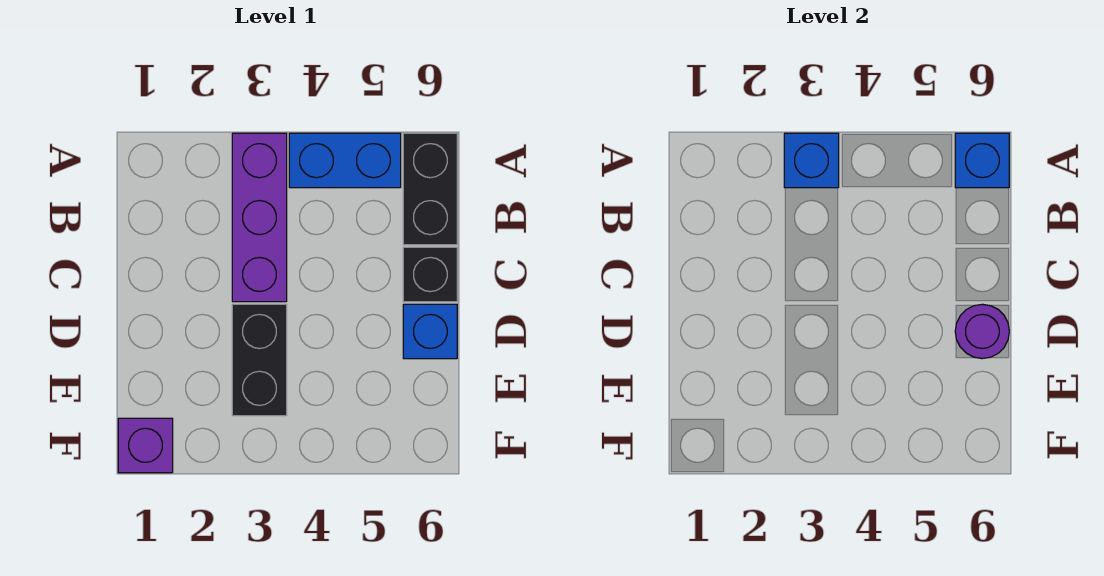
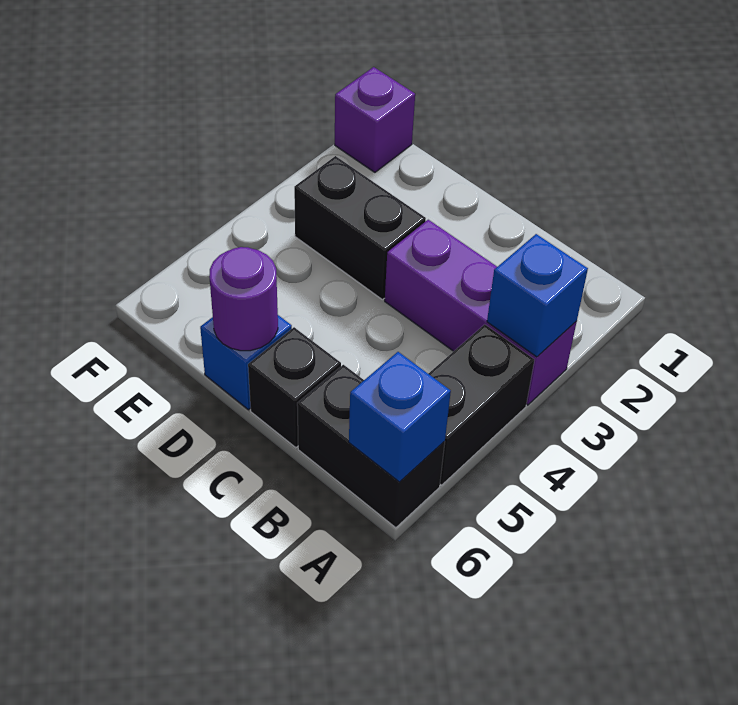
blue 1x2 brick [289,133,401,188] -> black 1x2 brick [428,324,534,485]

